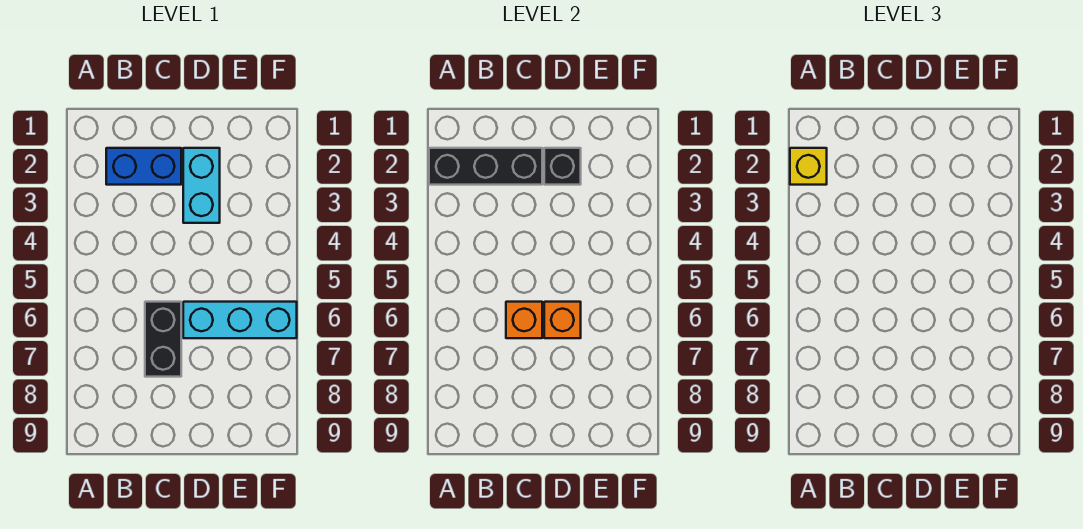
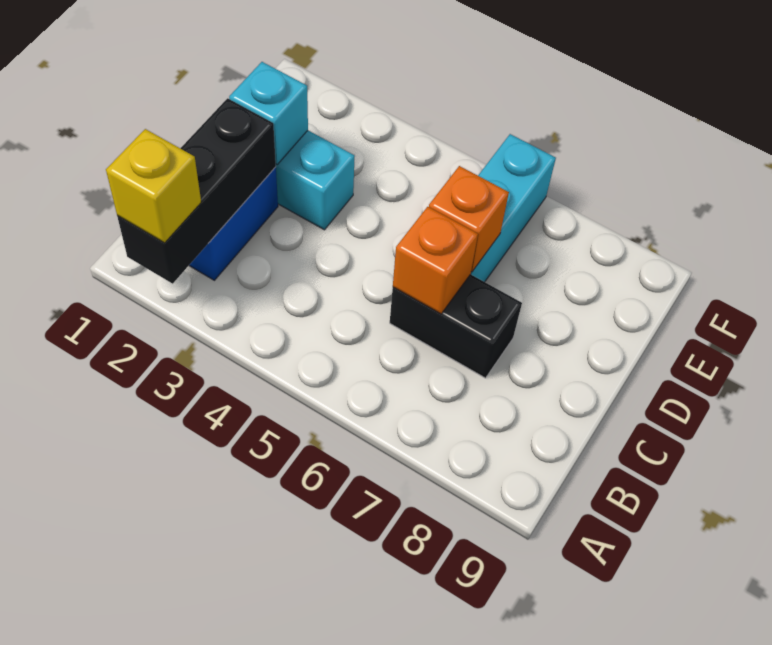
black 1x1 brick [544,148,581,185] -> cyan 1x1 brick [229,62,308,164]

